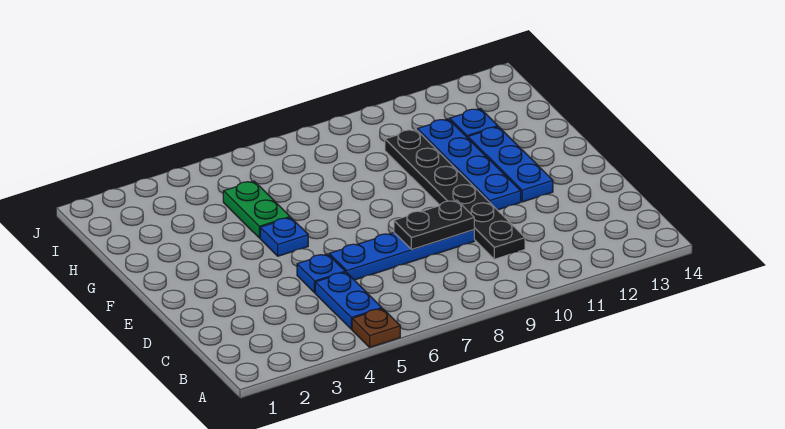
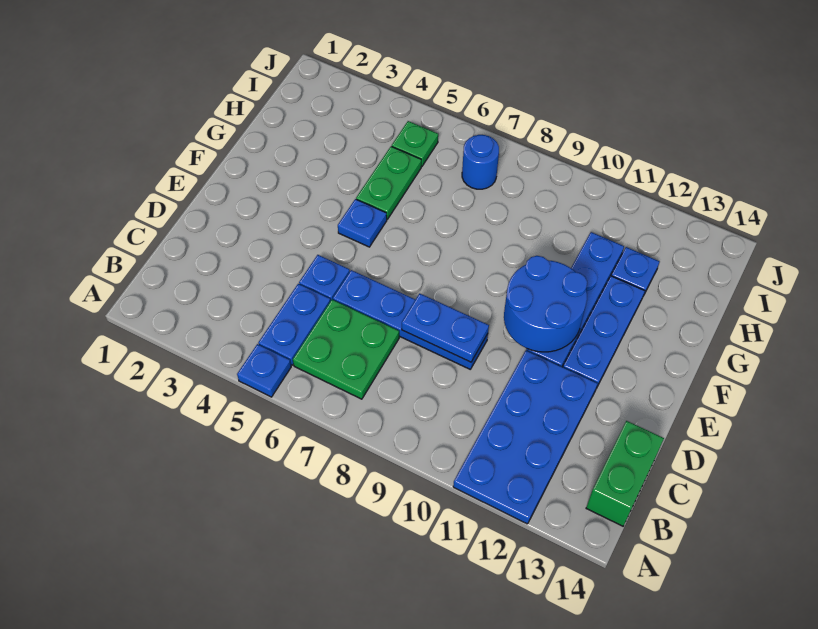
brown 1x1 plate [352,309,400,347] -> blue 1x1 plate [237,344,291,397]
none -> blue 2x4 plate [453,350,598,524]
none -> green 2x2 plate [293,300,399,399]
none -> green 1x2 brick [586,421,664,526]
black 1x6 plate [385,129,525,259] -> none
black 1x2 plate [394,200,474,249] -> blue 1x2 plate [402,294,489,362]
none -> blue 2x2 round brick [504,256,587,352]
none -> green 1x1 plate [392,121,438,166]
none -> blue 1x1 round brick [462,135,499,189]

